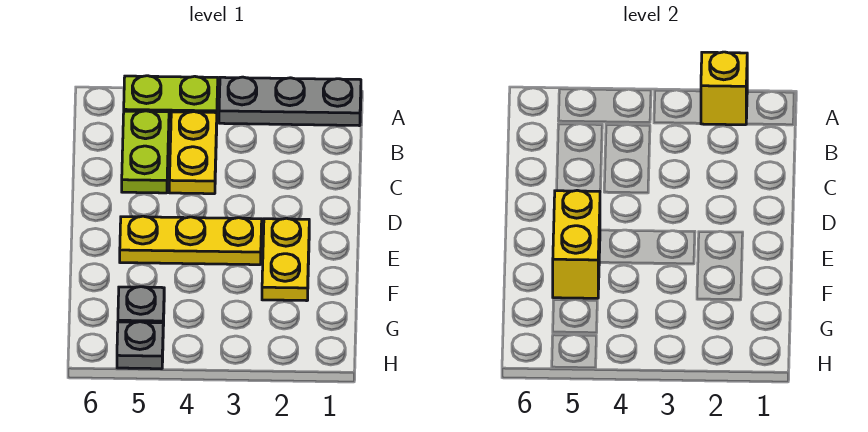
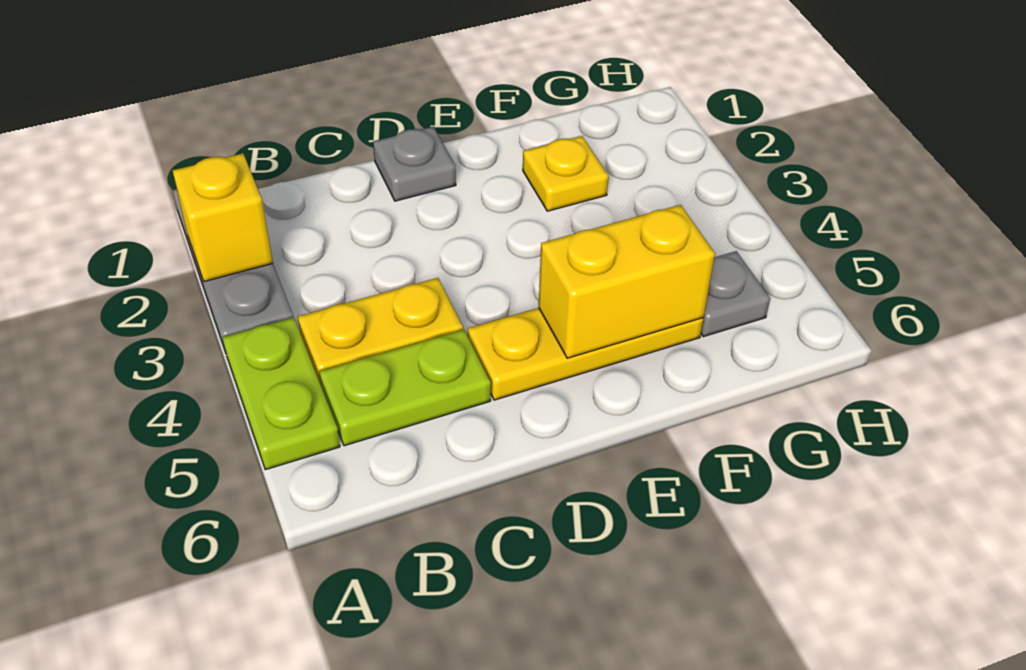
yellow 1x2 plate [262,218,309,301] -> yellow 1x1 plate [523,136,608,211]
yellow 1x3 plate [120,216,262,265] -> yellow 1x3 plate turned to [468,308,703,400]
grey 1x1 plate [117,322,163,369] -> grey 1x1 plate moved to [373,127,456,201]

